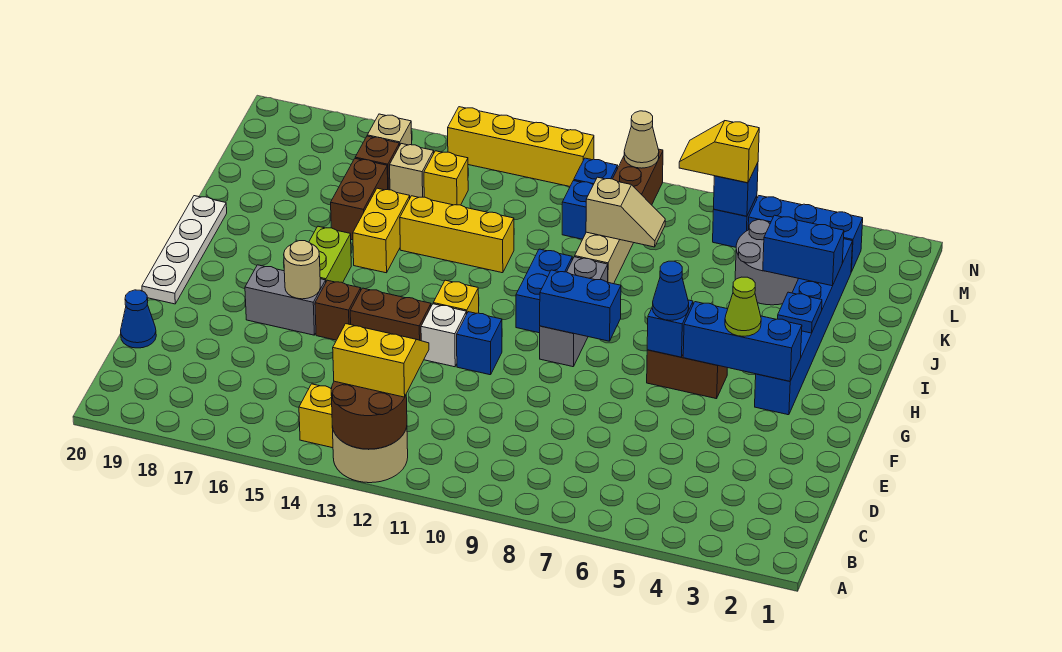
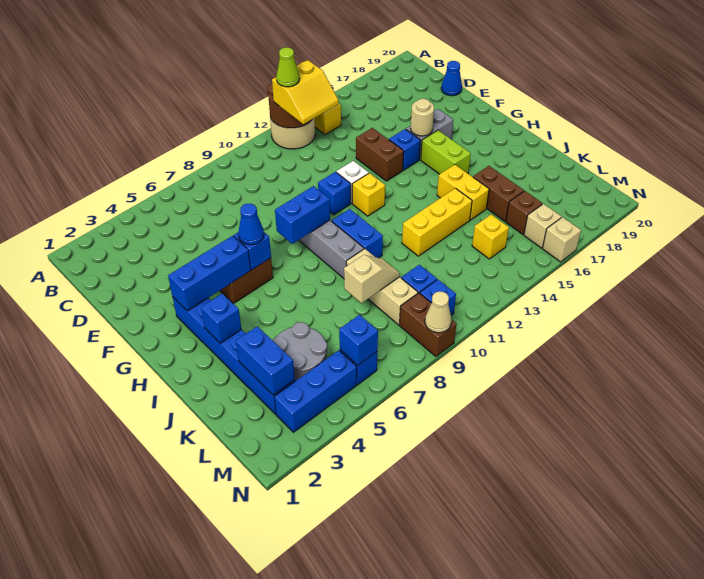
brown 1x2 brick [350,288,431,341] -> brown 1x2 brick turned to [356,128,404,181]
brown 1x1 brick [315,280,361,340] -> blue 1x1 brick [389,129,421,170]
white 1x4 plate [142,196,227,304] -> none
lime 1x1 cone [725,277,761,336] -> lime 1x1 cone moved to [276,47,300,87]
blue 1x1 plate [778,292,822,333] -> blue 1x1 brick [201,293,241,343]
blue 1x2 brick [763,215,844,286] -> blue 1x2 brick turned to [236,326,295,395]
tan 1x2 slope [586,177,665,247] -> tan 1x2 slope turned to [344,255,400,303]
tan 1x1 brick [390,144,434,197] -> tan 1x1 brick moved to [543,217,581,262]
yellow 1x2 slope [679,121,759,183] -> none
yellow 1x4 brick [448,107,594,186] -> none

